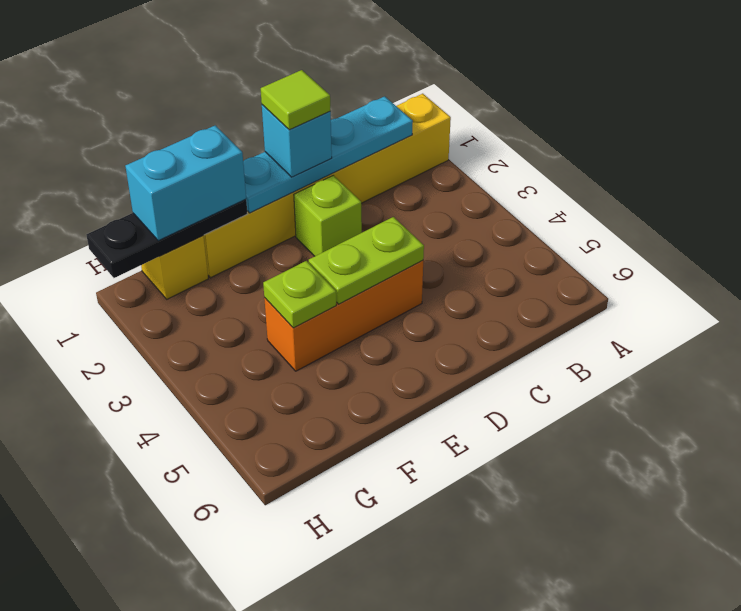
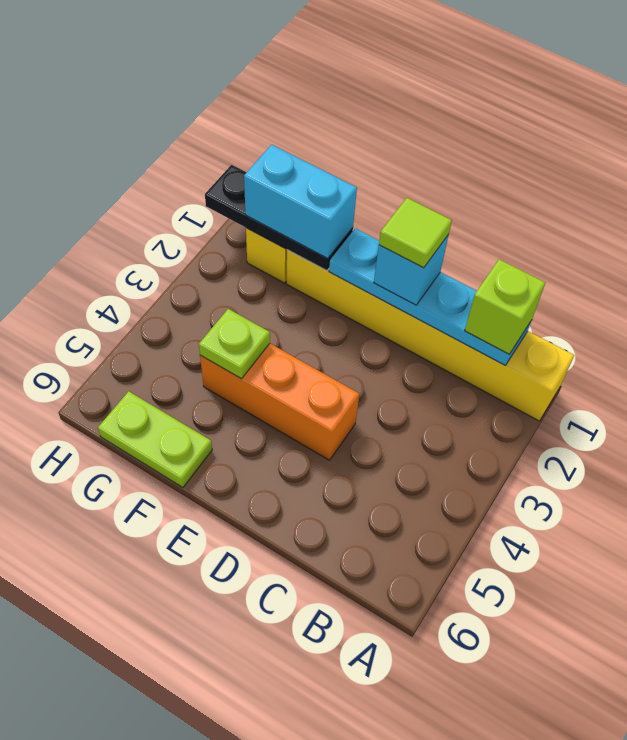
lime 1x1 brick [294,175,362,256] -> lime 1x1 brick moved to [465,259,545,354]
lime 1x2 plate [309,217,424,304] -> lime 1x2 plate moved to [98,391,212,488]

